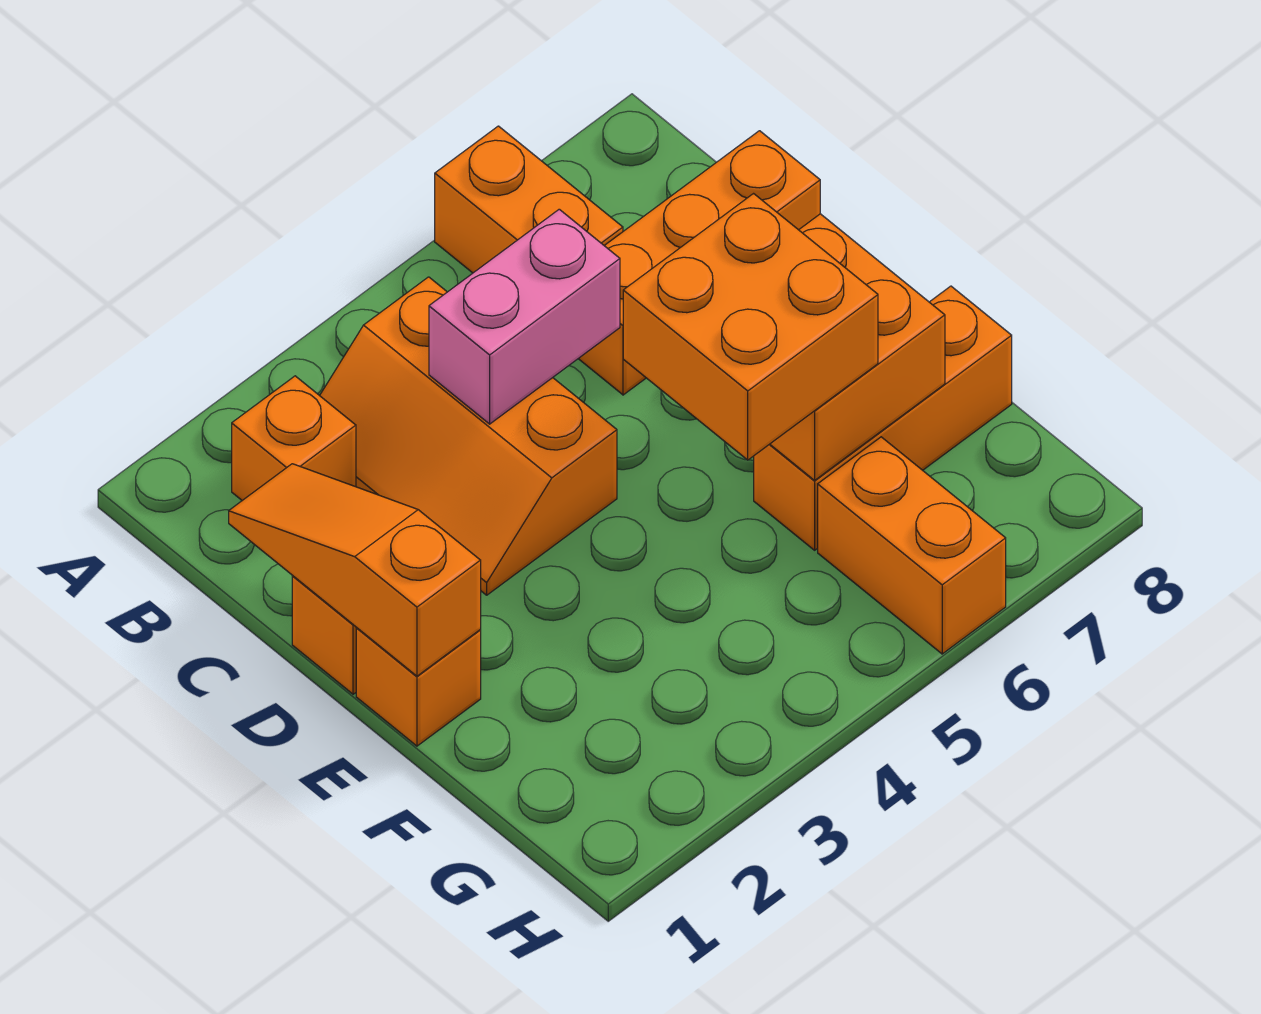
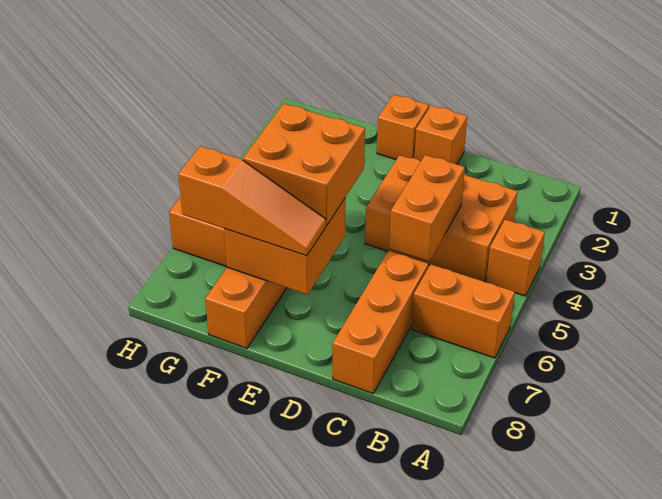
orange 1x1 brick [232,376,356,500] -> orange 1x1 brick moved to [486,220,545,296]
orange 2x3 slope [320,277,617,595] -> orange 2x3 brick [365,155,518,282]
orange 1x3 slope [229,464,481,676] -> orange 1x3 slope moved to [178,146,326,256]
pink 1x2 brick [429,209,620,424] -> orange 1x2 brick [389,155,465,261]

